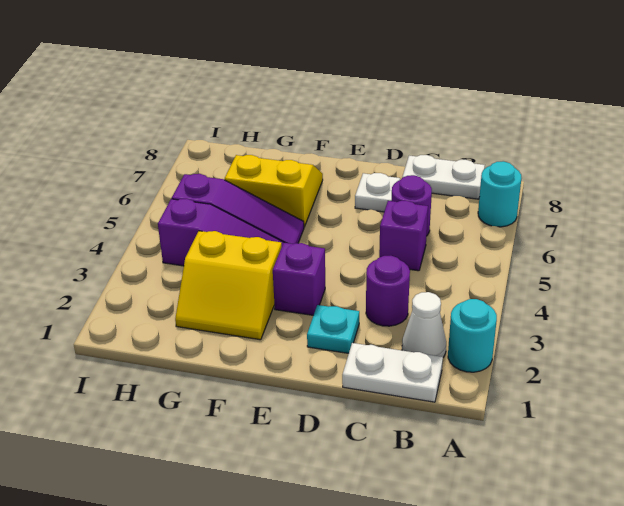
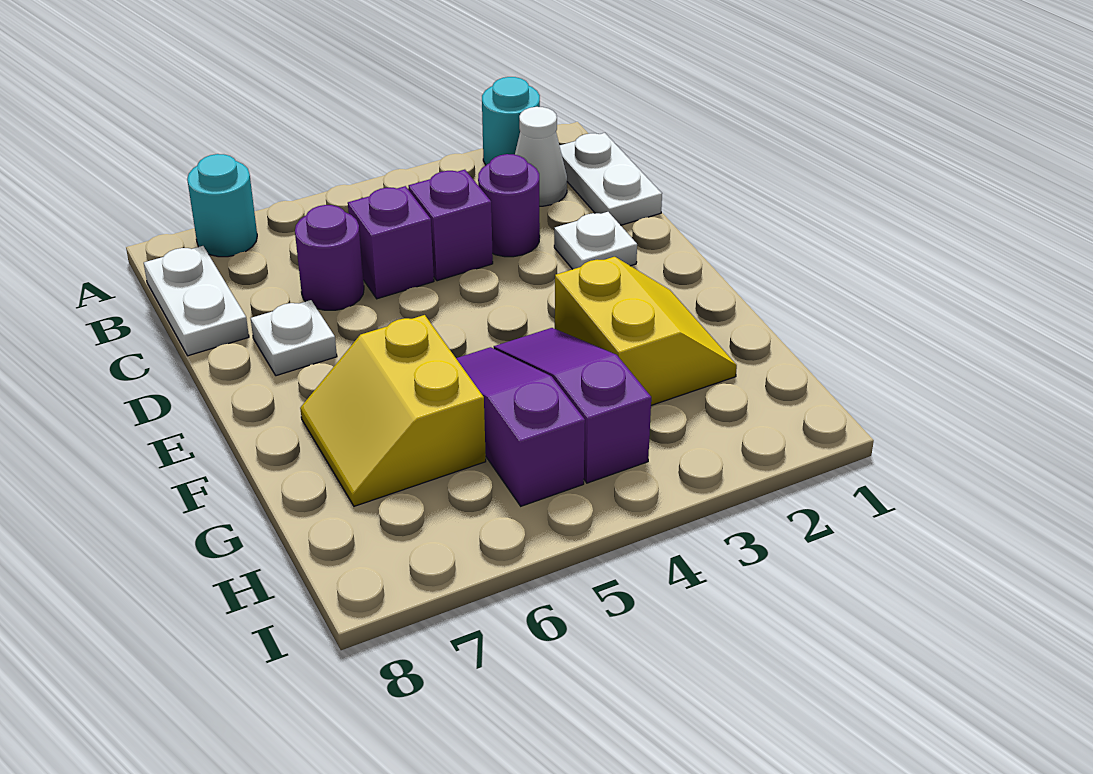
cyan 1x1 plate [307,305,359,353] -> white 1x1 plate [554,212,637,269]
purple 1x1 brick [273,243,325,315] -> purple 1x1 brick moved to [409,170,493,281]

